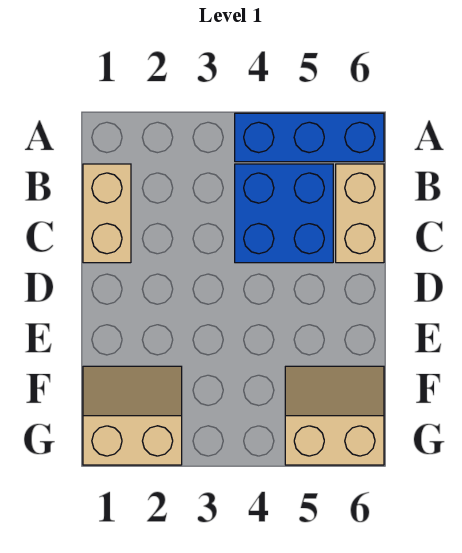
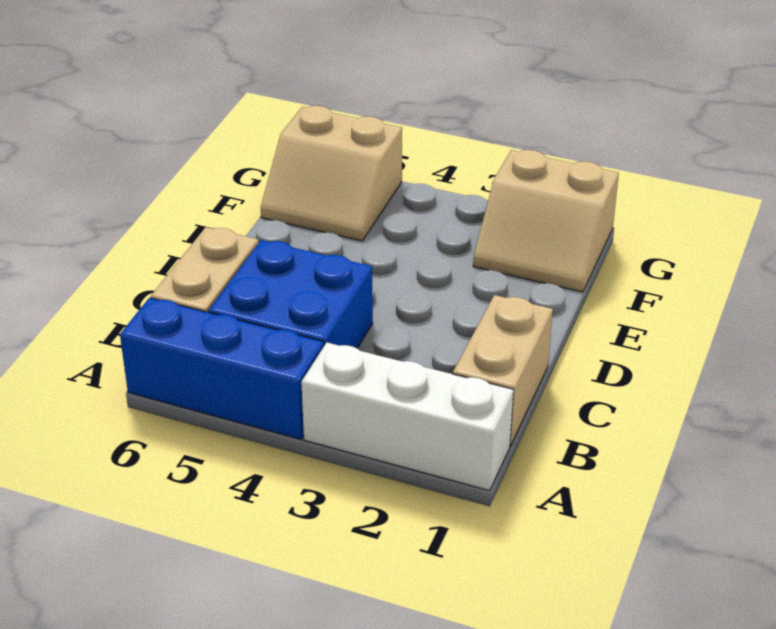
none -> white 1x3 brick [301,343,513,491]

